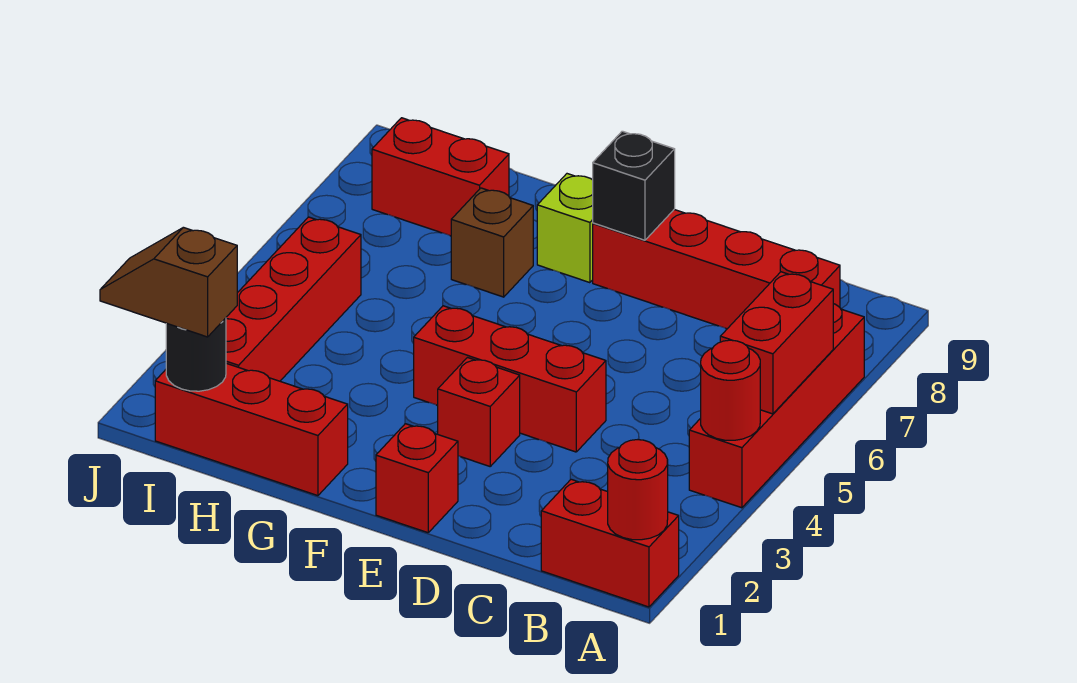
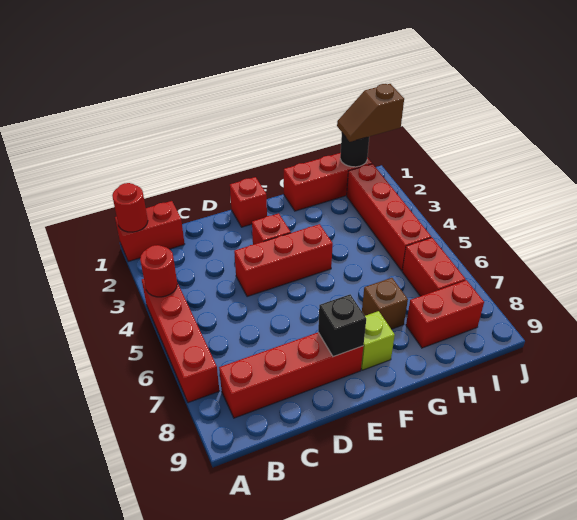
red 1x2 brick [720,272,833,414] -> red 1x2 brick moved to [402,238,466,296]
brown 1x2 slope [100,227,237,337] -> brown 1x2 slope turned to [337,84,404,142]

